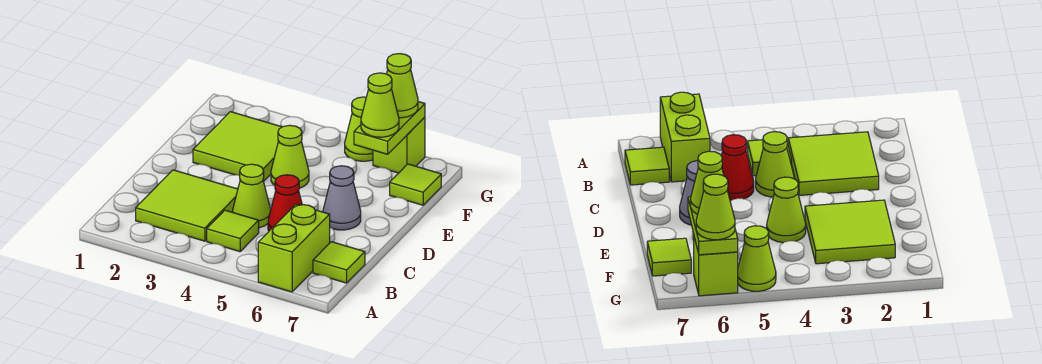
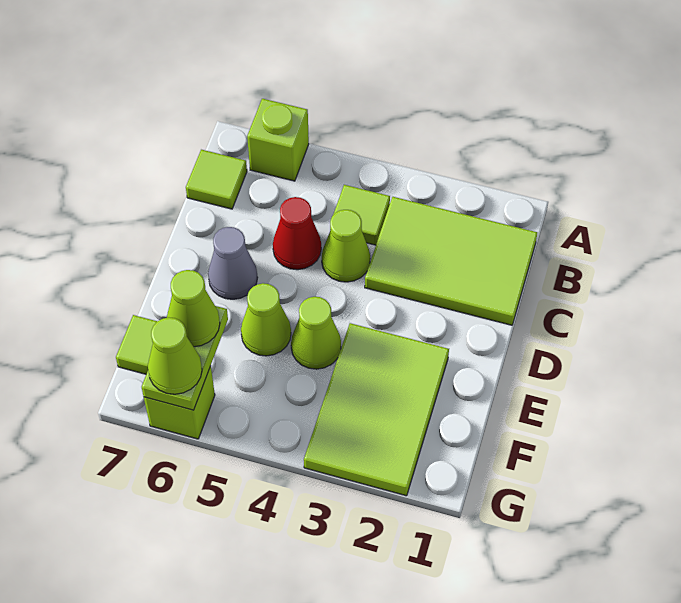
lime 1x2 brick [258,204,330,292] -> lime 1x1 brick [247,99,309,181]
lime 2x2 tile [136,170,238,241] -> lime 2x3 tile [365,197,537,325]
lime 2x2 tile [193,112,282,181] -> lime 2x3 tile [304,323,449,496]
lime 1x1 cone [345,97,373,161] -> lime 1x1 cone moved to [241,283,291,356]

